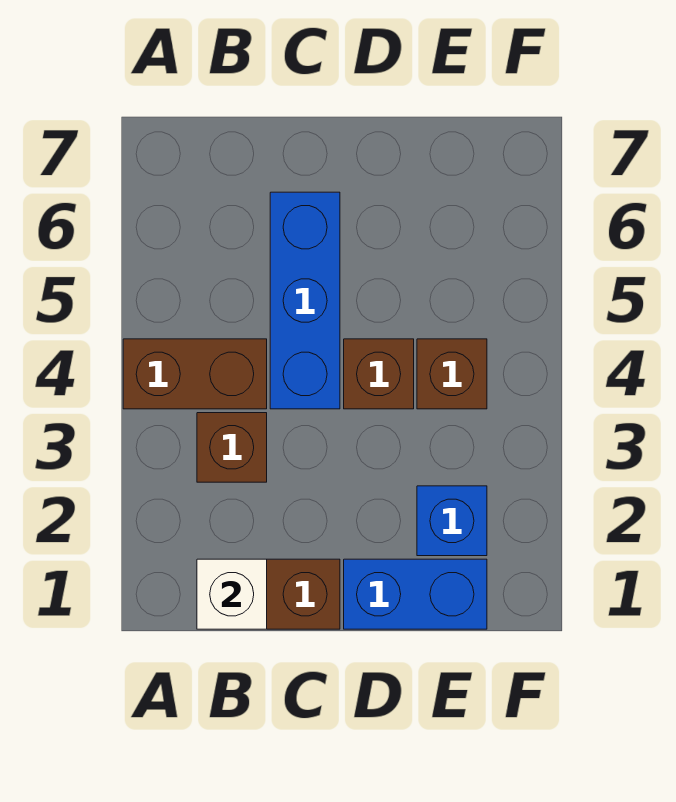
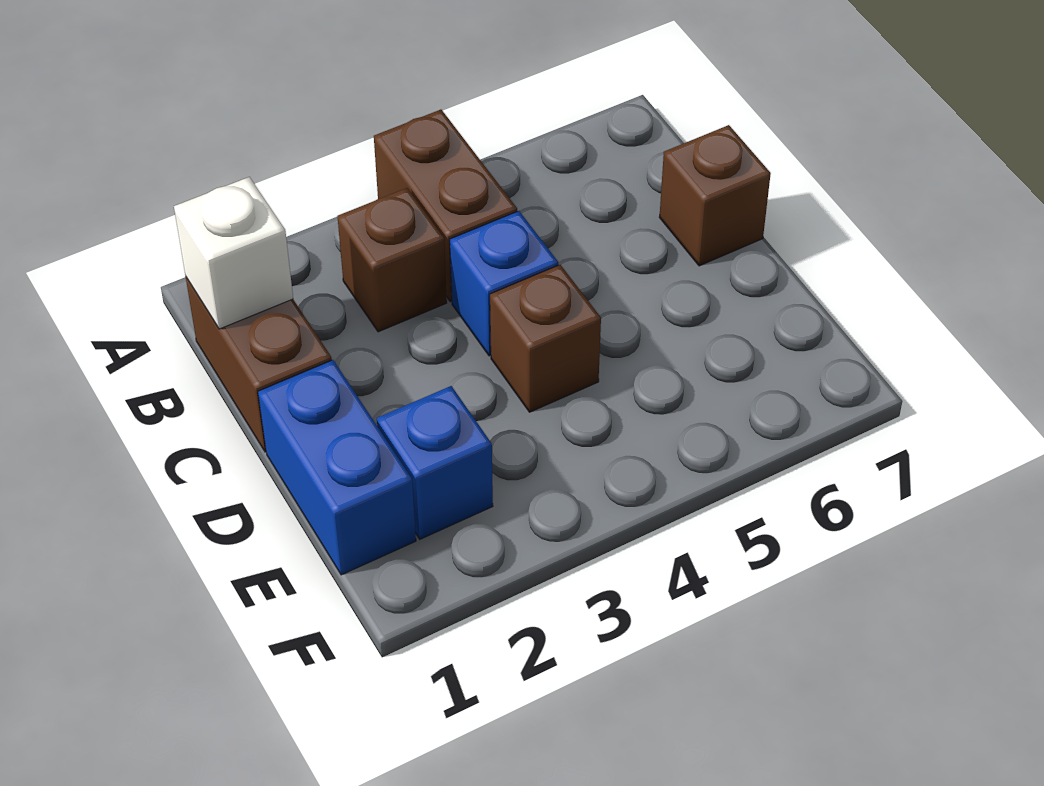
blue 1x3 brick [270,192,340,409] -> blue 1x1 brick [450,211,558,356]
brown 1x1 brick [417,339,487,409] -> brown 1x1 brick moved to [659,125,771,266]

